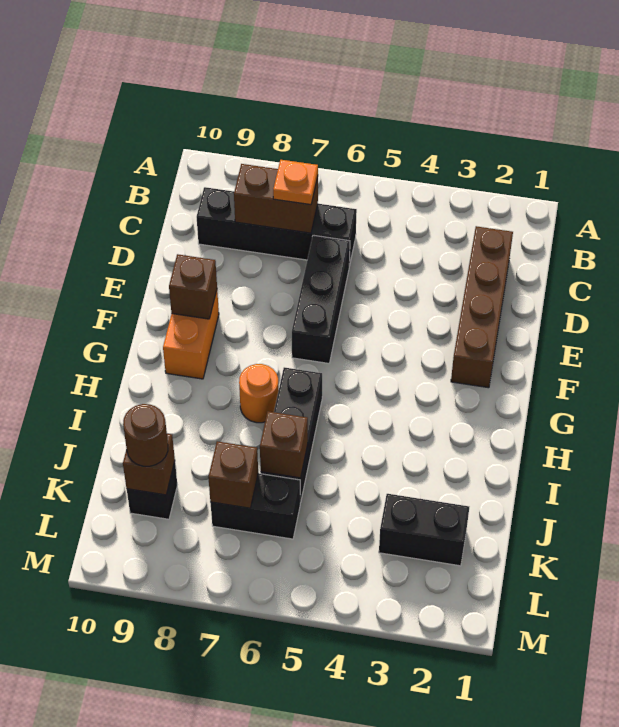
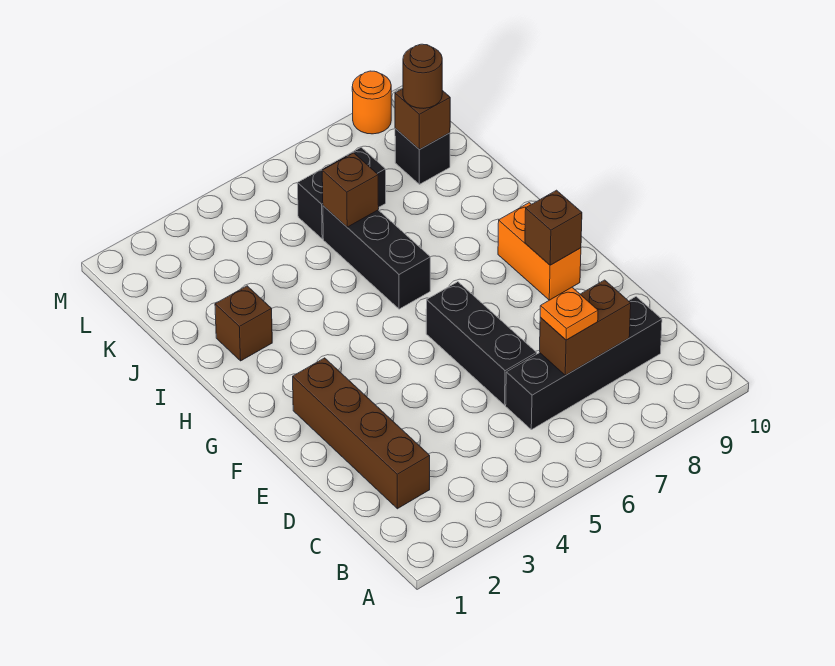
orange 1x1 round brick [239,364,279,423] -> orange 1x1 round brick moved to [352,71,391,134]
black 1x2 brick [379,494,469,566] -> none
brown 1x1 brick [208,441,258,508] -> brown 1x1 brick moved to [215,286,272,361]

